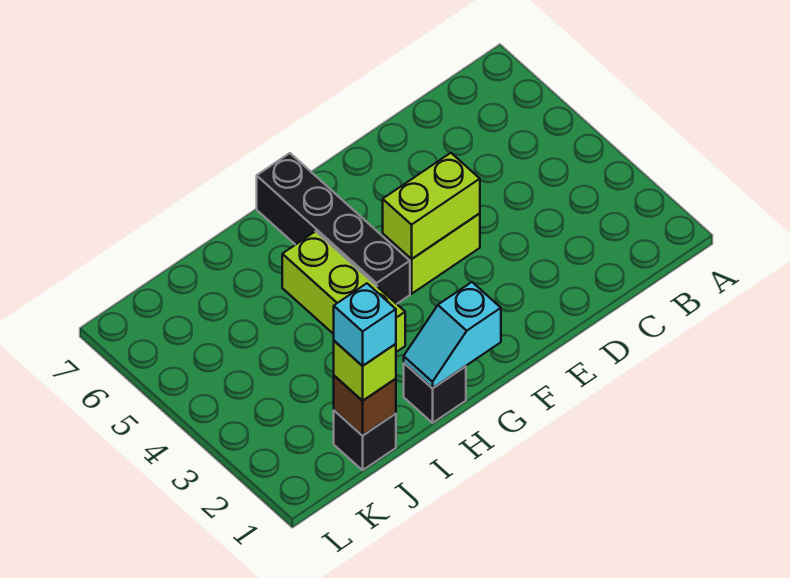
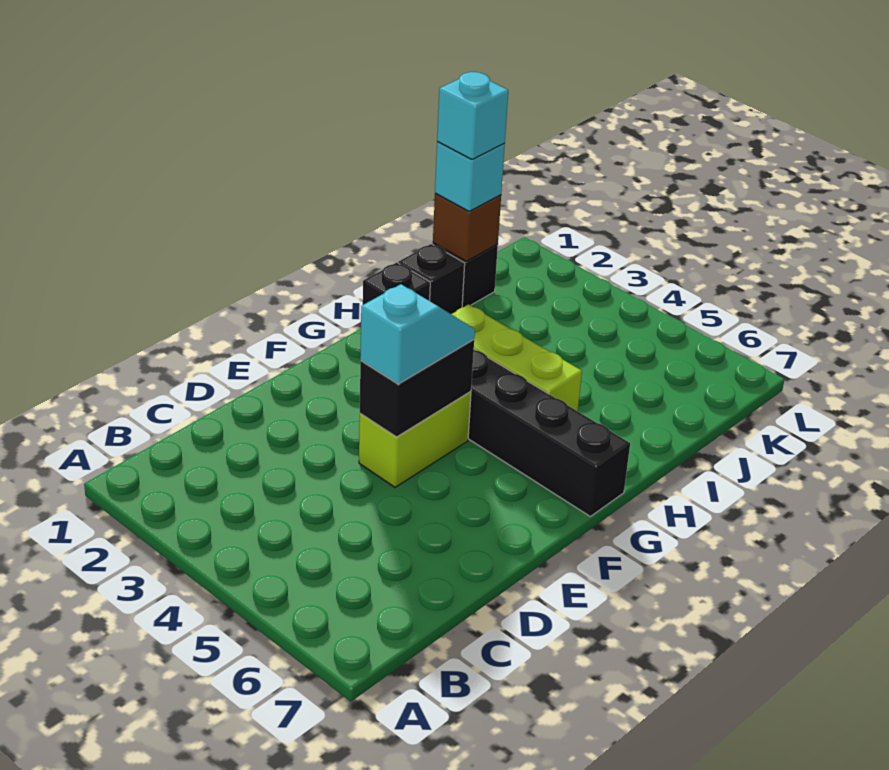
lime 1x2 brick [383,153,480,259] -> black 1x2 brick [360,340,474,437]
cyan 1x2 slope [404,282,501,388] -> cyan 1x2 slope moved to [360,284,475,384]
none -> black 1x1 brick [398,244,465,314]
lime 1x1 brick [334,341,396,401] -> cyan 1x1 brick [435,142,505,211]

